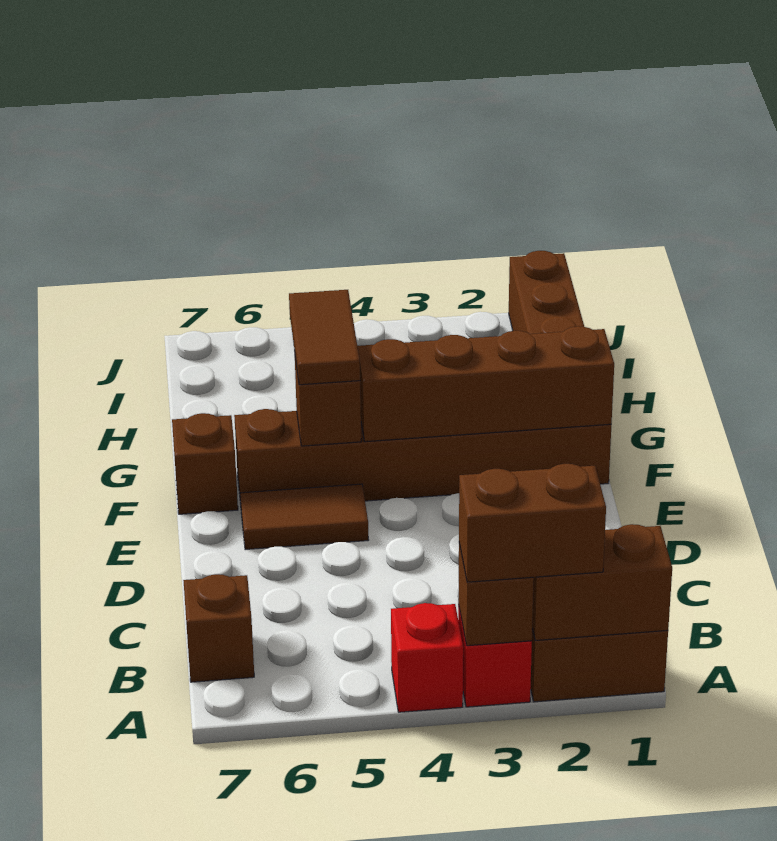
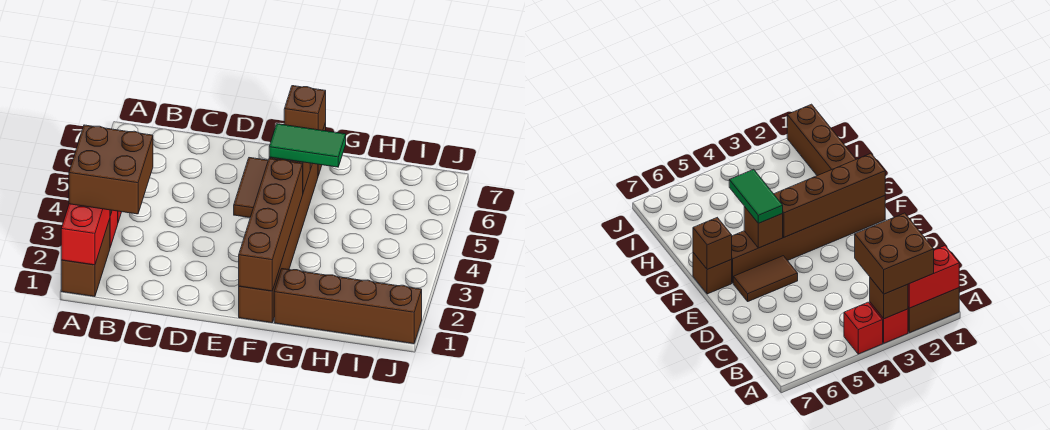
brown 1x2 brick [532,524,672,640] -> red 1x2 brick [61,204,110,265]
brown 1x2 brick [459,464,606,582] -> brown 2x2 brick [69,125,153,214]
brown 1x1 brick [183,574,254,682] -> brown 1x1 brick moved to [284,86,326,130]
brown 1x2 tile [289,290,360,385] -> green 1x2 tile [269,124,346,167]

